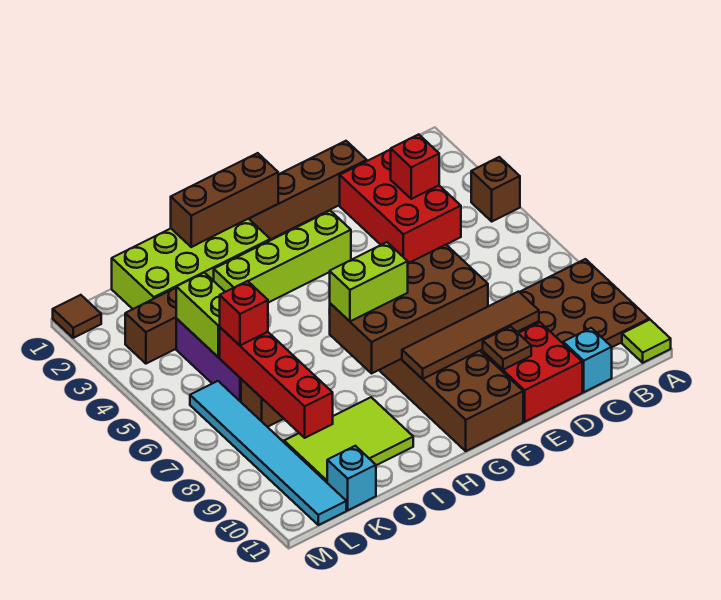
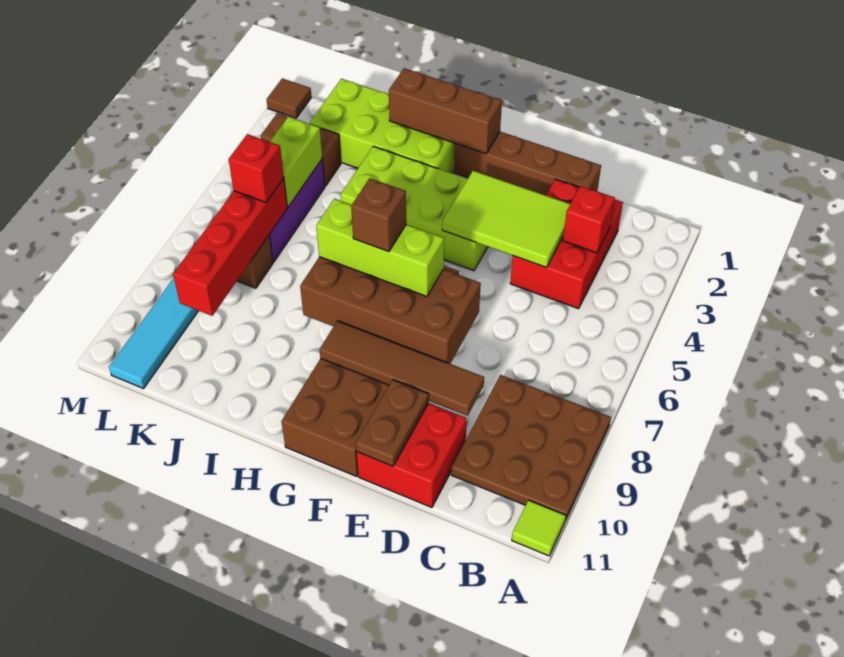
brown 1x1 brick [471,157,520,221] -> brown 1x1 brick moved to [351,178,406,252]
cyan 1x1 brick [563,328,612,392] -> none
brown 1x1 plate [483,326,531,370] -> brown 1x2 plate [356,380,429,466]
lime 1x4 brick [214,211,351,303] -> lime 2x4 brick [341,146,488,271]
lime 1x2 brick [330,242,408,321] -> lime 1x3 brick [316,199,444,296]
lime 2x3 tile [284,397,413,482] -> lime 2x3 tile moved to [442,171,570,267]
cyan 1x1 brick [327,446,376,510] -> none

